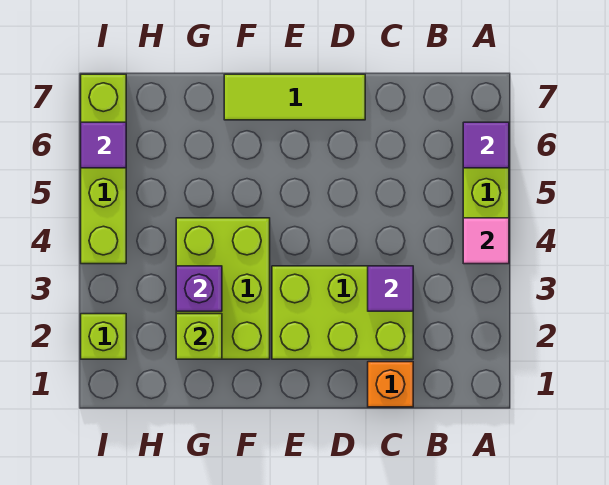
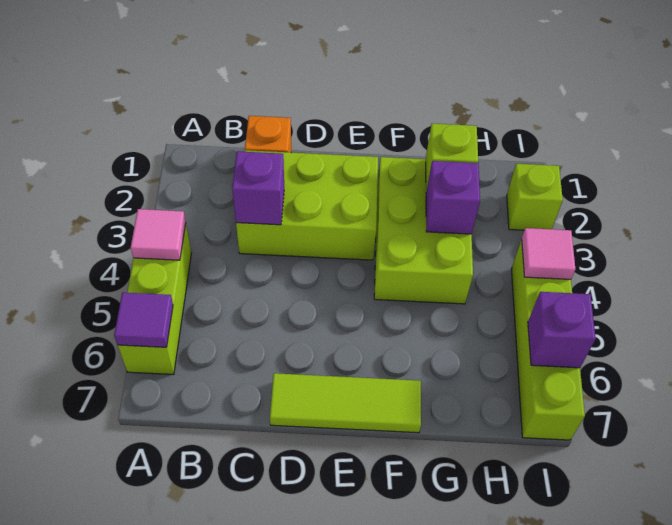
purple 1x1 tile [368,266,413,311] -> purple 1x1 brick [232,151,284,225]
none -> pink 1x1 tile [522,228,575,279]
purple 1x1 tile [81,122,126,168] -> purple 1x1 brick [528,292,596,368]

